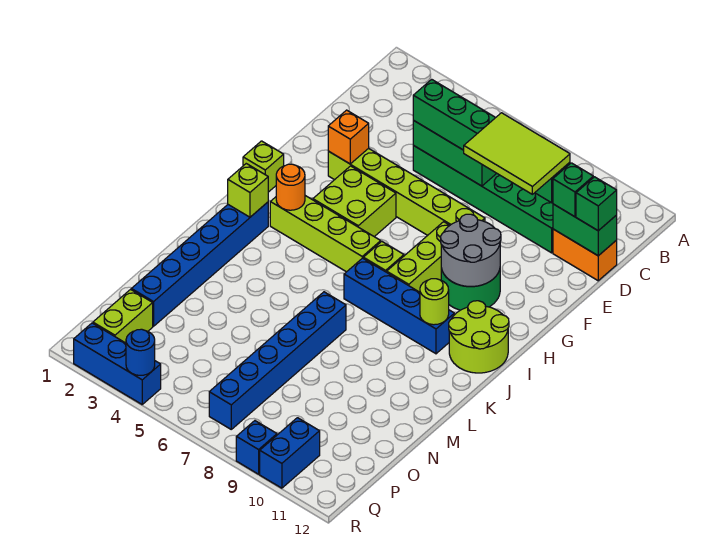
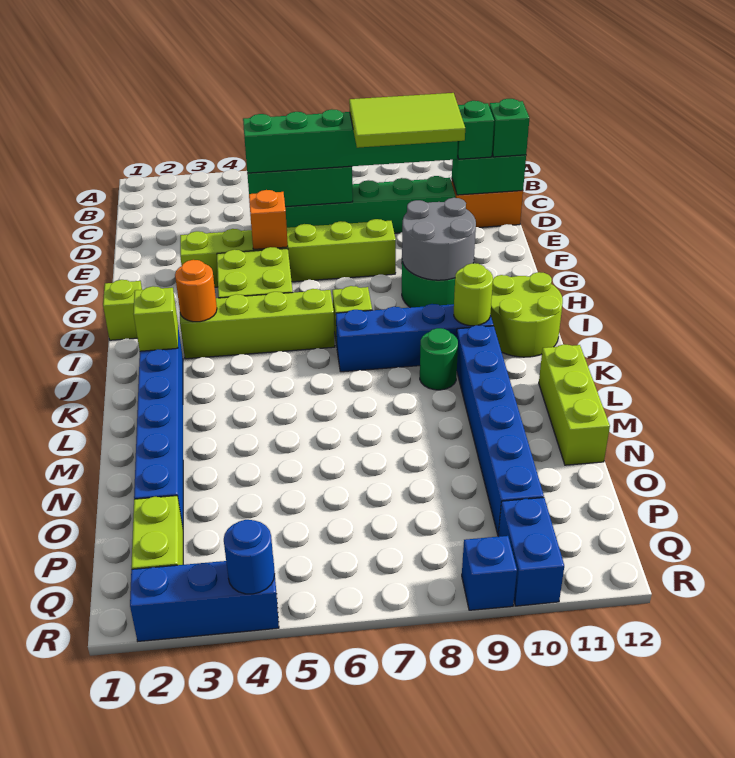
orange 1x1 brick [328,110,369,164] -> orange 1x1 brick moved to [249,190,288,249]
lime 1x3 brick [387,222,450,292] -> lime 1x3 brick moved to [539,344,610,465]
none -> green 1x1 round brick [420,328,458,390]
blue 1x6 brick [209,292,346,429] -> blue 1x6 brick moved to [456,325,544,534]

